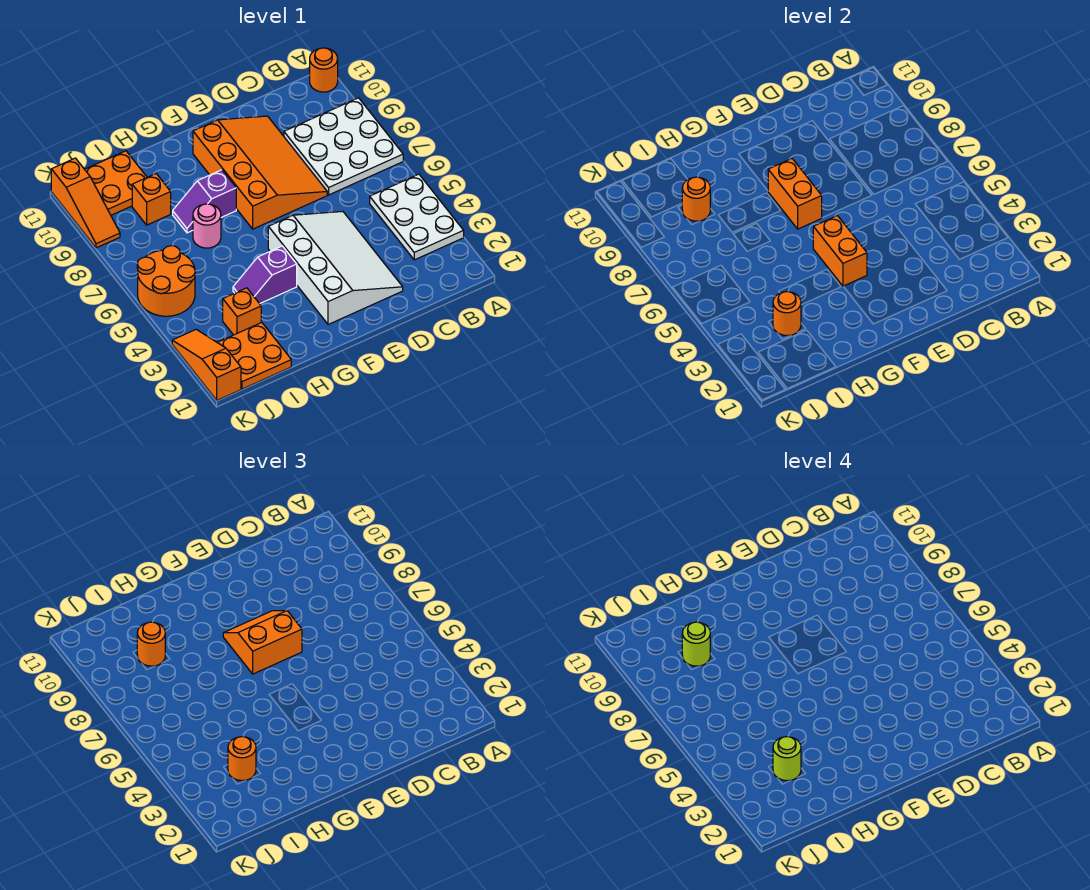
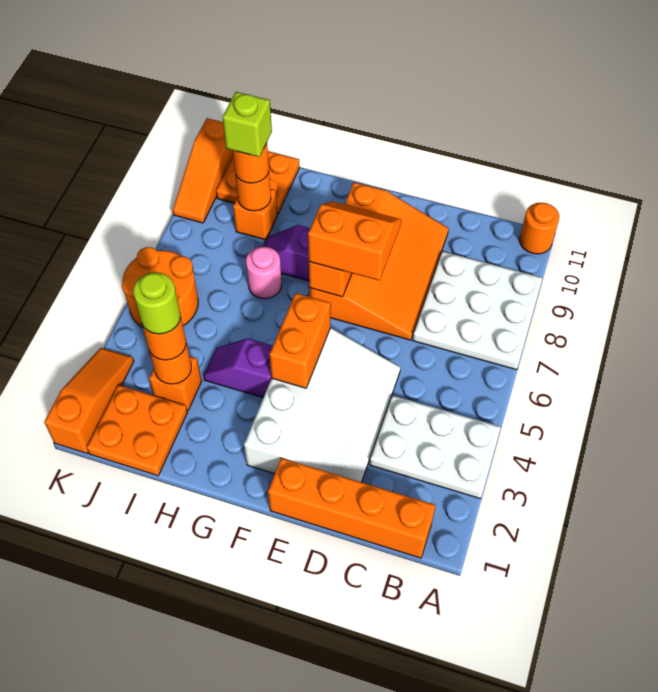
white 2x3 plate [370,174,464,260] -> white 2x3 plate turned to [370,395,501,499]
none -> orange 1x4 brick [268,458,435,558]
lime 1x1 round brick [682,622,710,666] -> lime 1x1 brick [222,92,272,157]

